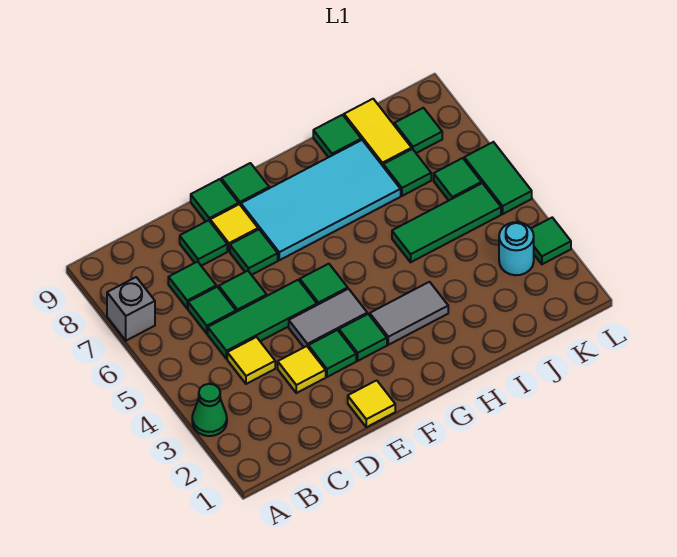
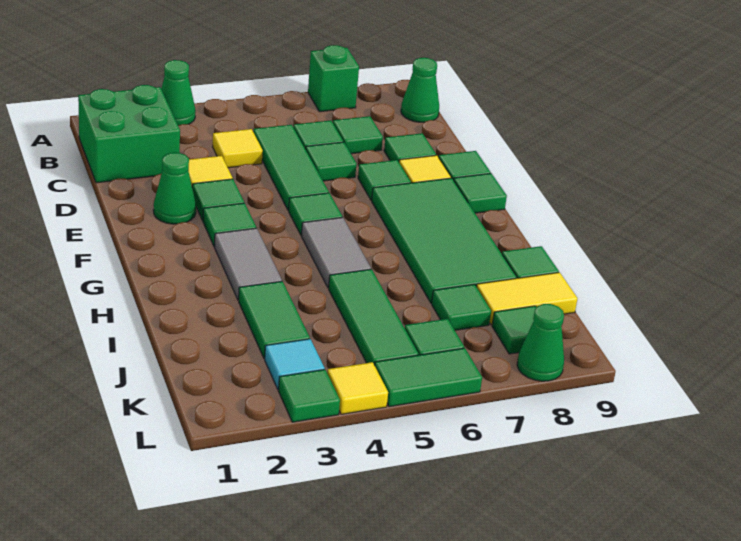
grey 1x1 brick [107,277,155,341] -> green 1x1 brick [308,45,359,112]
none -> green 2x2 brick [78,85,180,183]
none -> green 1x1 cone [401,58,439,122]
yellow 1x1 tile [348,380,395,427] -> yellow 1x1 tile moved to [327,362,388,414]
none -> green 1x1 cone [153,153,196,224]
grey 1x2 tile [289,289,367,347] -> grey 1x2 tile moved to [301,217,371,288]
cyan 2x4 tile [241,140,401,260] -> green 2x4 tile [372,178,517,303]
none -> green 1x2 tile [239,281,310,359]
cyan 1x1 round brick [499,222,534,275] -> cyan 1x1 tile [265,339,325,390]
none -> green 1x1 cone [517,304,564,381]

